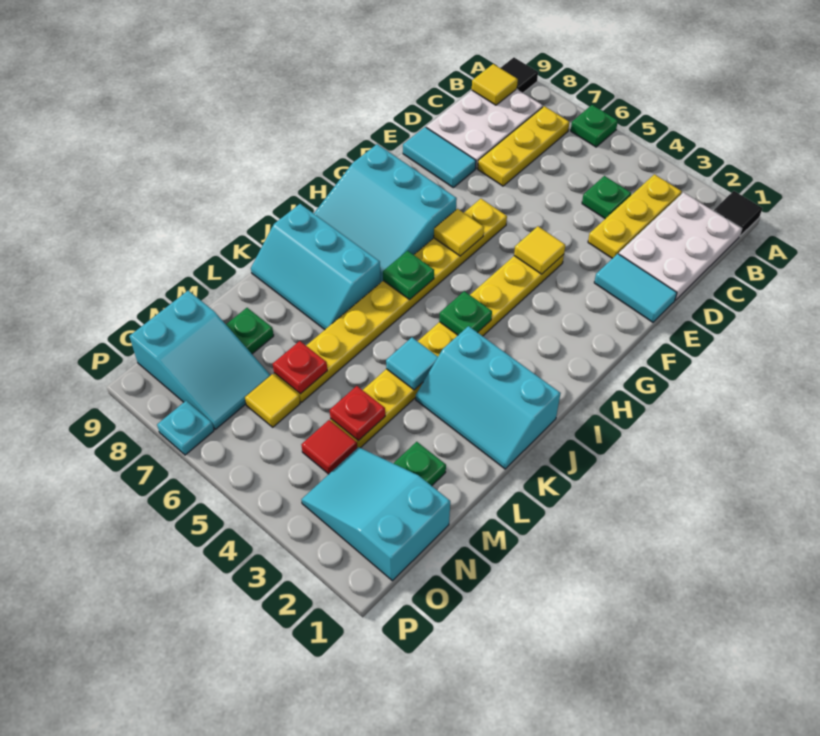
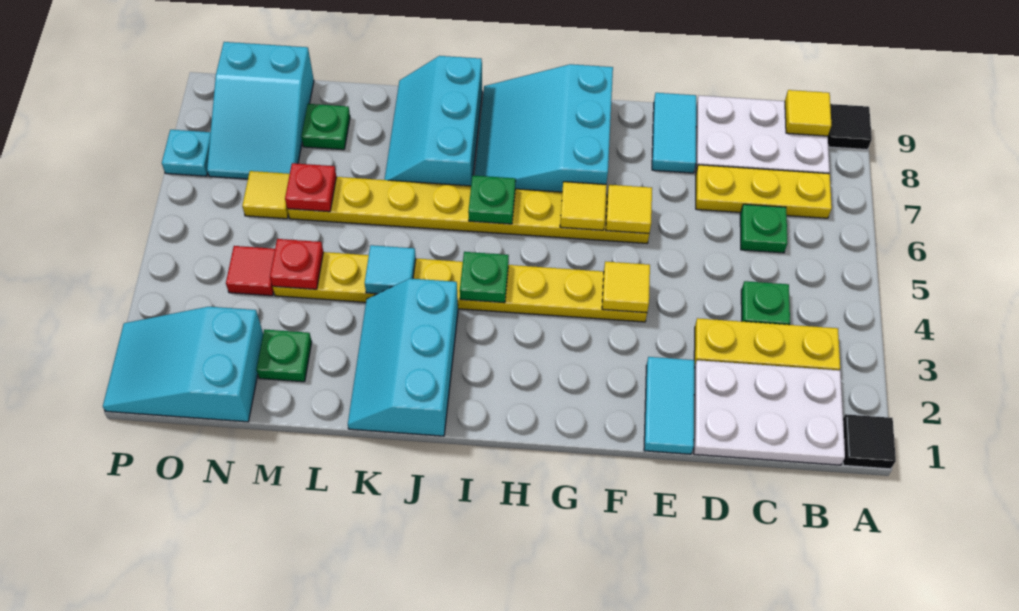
green 1x1 plate [571,105,618,147] -> green 1x1 plate moved to [740,204,787,253]
none -> yellow 1x1 tile [606,185,652,233]
cyan 2x3 slope [301,447,450,581] -> cyan 2x3 slope turned to [103,307,263,422]

